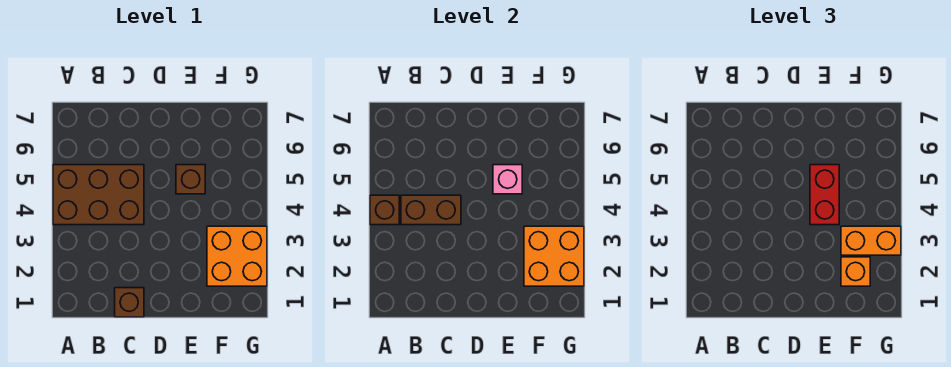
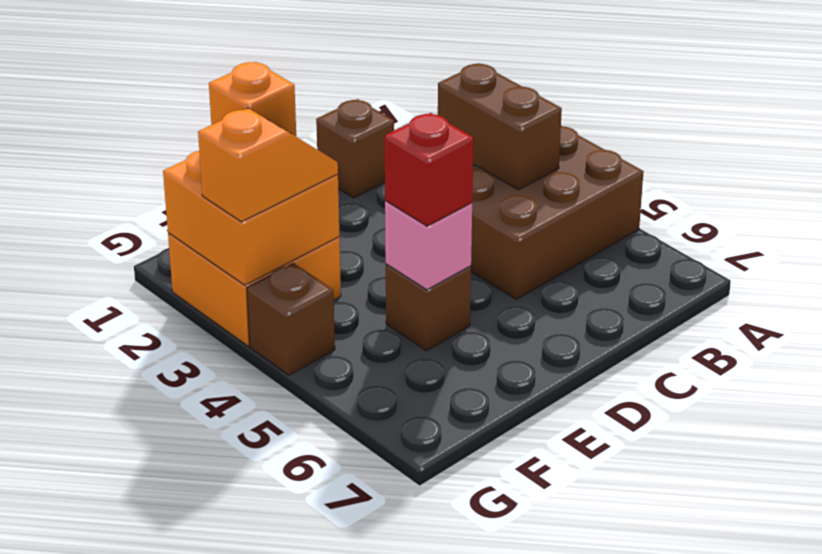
brown 1x1 brick [370,195,399,225] -> brown 1x1 brick moved to [247,263,335,375]
brown 1x2 brick [401,195,461,225] -> brown 1x2 brick turned to [438,64,562,190]
red 1x2 brick [810,165,839,225] -> red 1x1 brick [385,113,474,226]
orange 1x2 brick [841,226,901,255] -> orange 1x2 slope [198,108,338,222]

